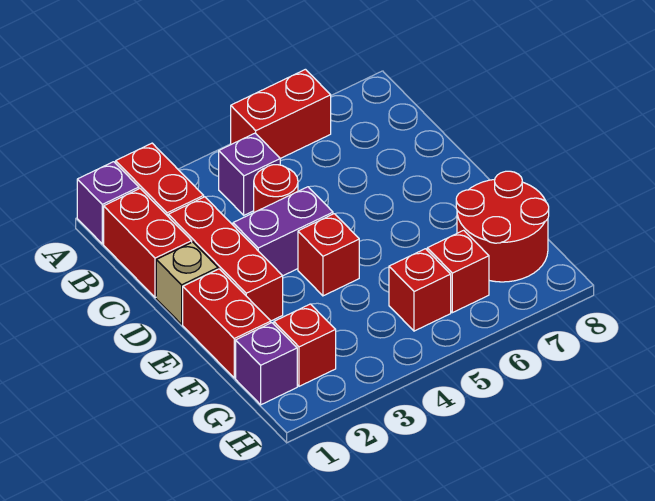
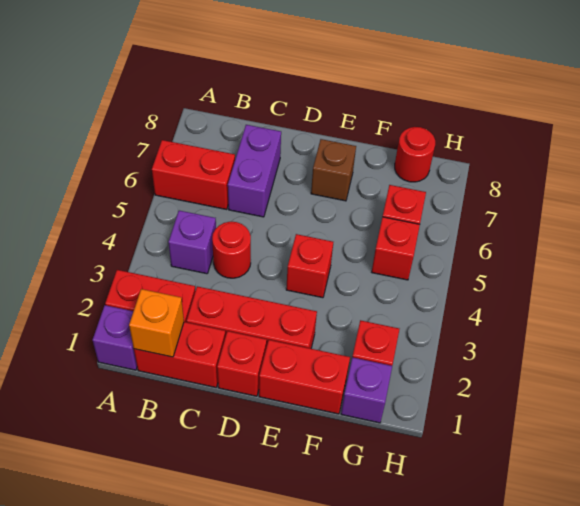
red 1x2 brick [231,69,331,158] -> red 1x2 brick turned to [152,140,235,209]
none -> orange 1x1 brick [129,289,184,357]
tan 1x1 brick [156,242,218,324] -> red 1x1 brick [217,331,267,396]
purple 1x2 brick [233,187,333,276] -> purple 1x2 brick moved to [228,125,281,217]
none -> brown 1x1 brick [311,139,356,201]
red 2x2 round brick [456,171,549,282] -> red 1x1 round brick [395,127,435,182]

